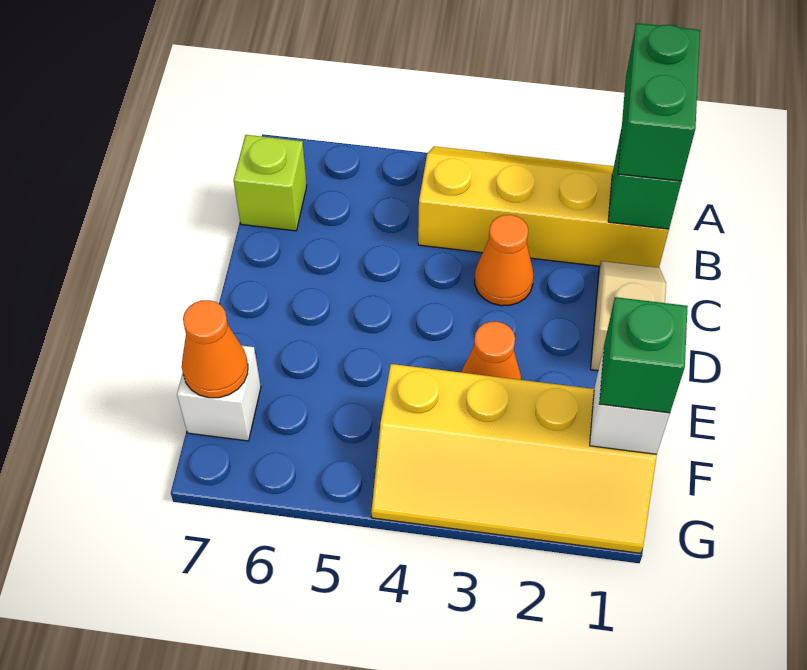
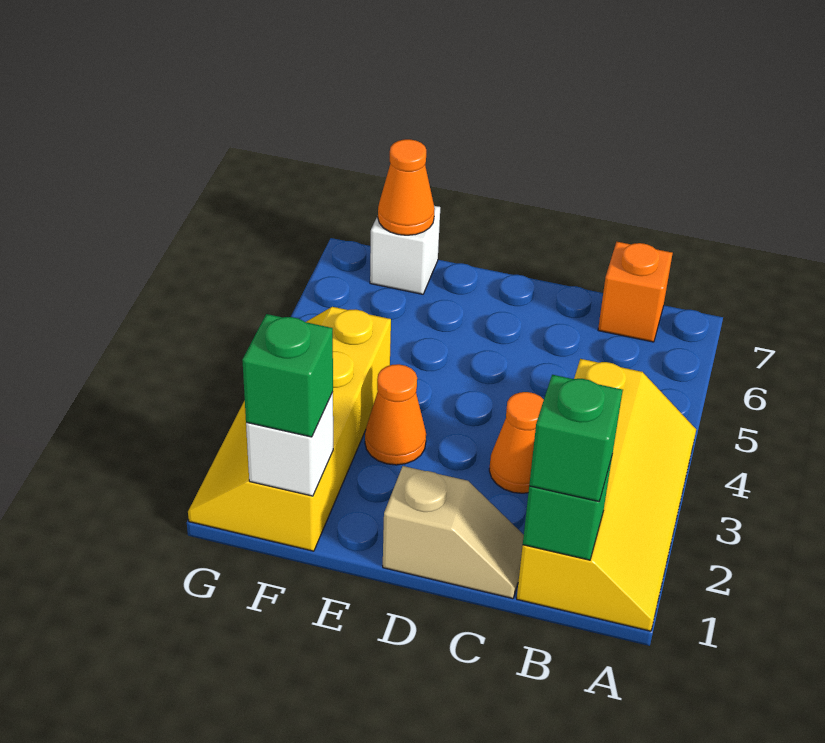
green 1x2 brick [618,23,700,181] -> green 1x1 brick [529,375,623,502]
lime 1x1 brick [234,135,307,231] -> orange 1x1 brick [598,242,673,342]

